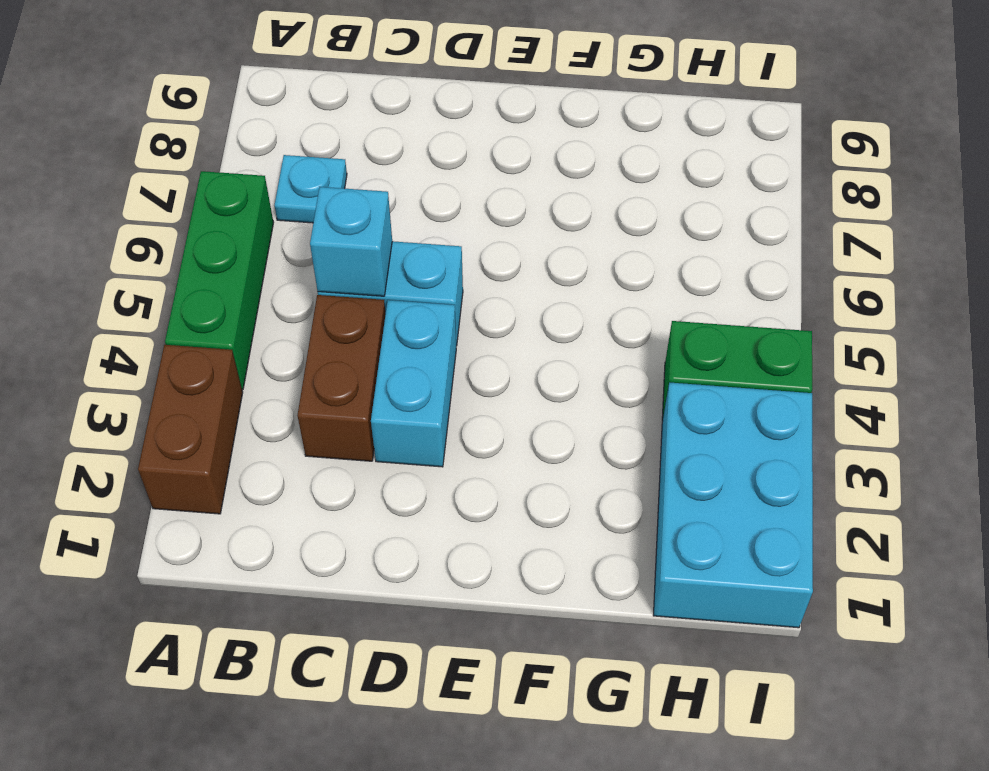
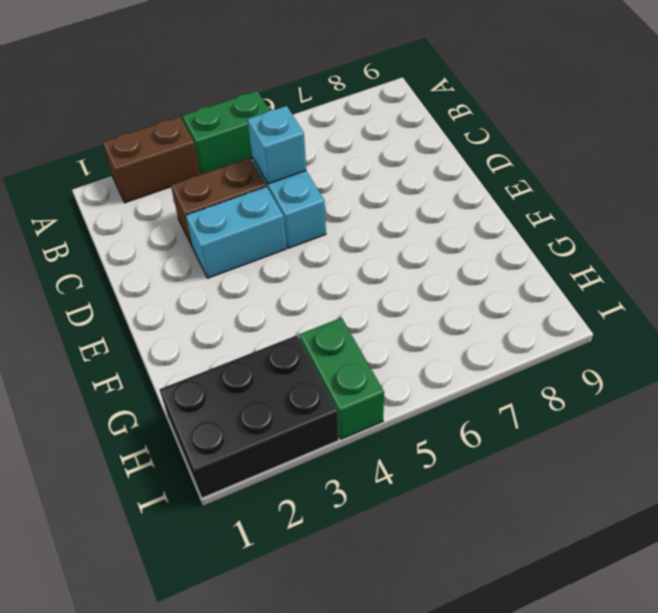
green 1x3 brick [165,171,274,390] -> green 1x2 brick [183,91,269,174]
cyan 1x1 plate [275,155,347,223] -> none
cyan 2x3 brick [653,383,813,628] -> black 2x3 brick [159,335,339,498]

